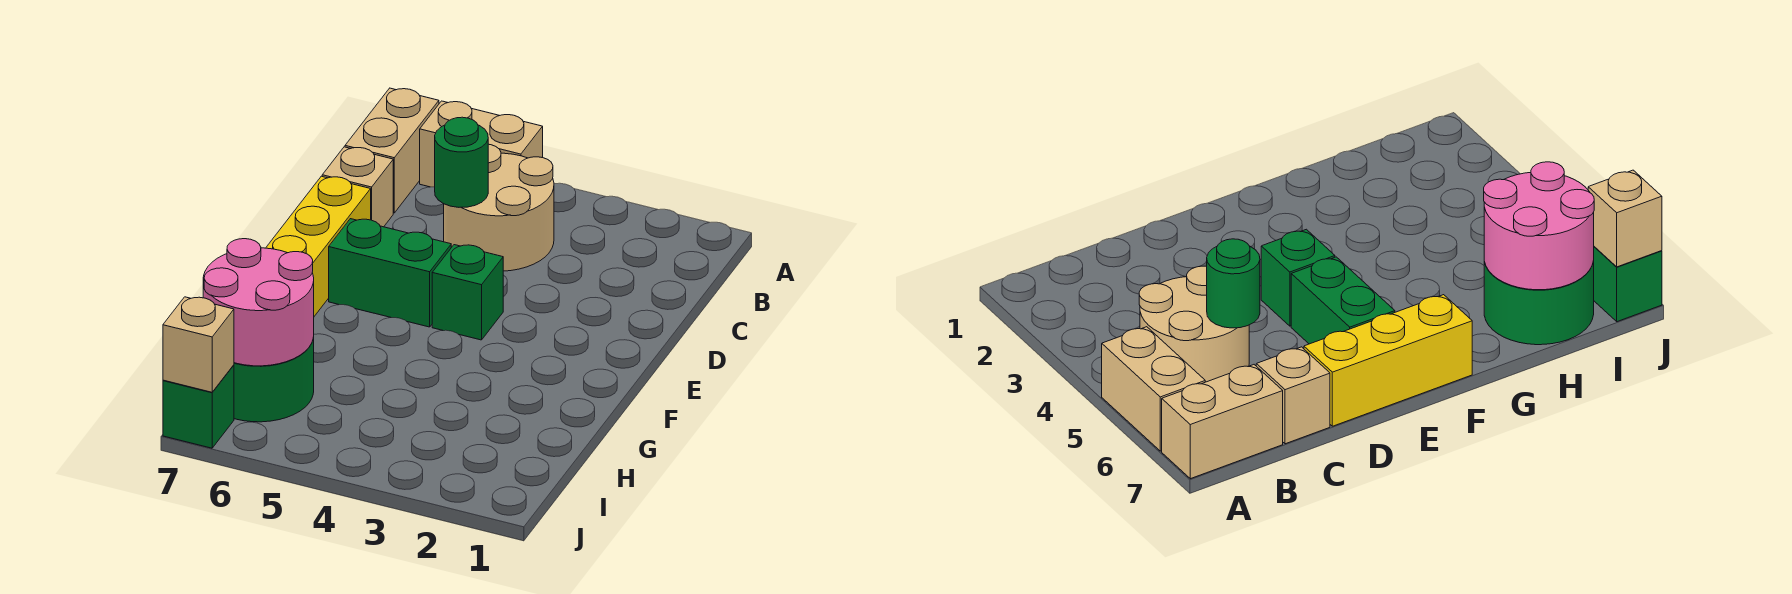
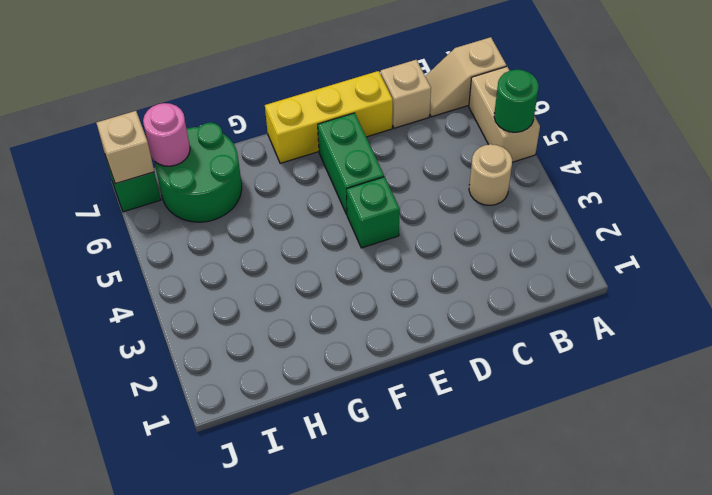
tan 1x2 brick [345,88,439,213] -> tan 1x2 slope [425,37,506,117]
tan 2x2 round brick [444,144,554,271] -> tan 1x1 round brick [469,144,512,206]
green 1x1 round brick [435,117,488,207] -> green 1x1 round brick moved to [494,70,539,132]
pink 2x2 round brick [203,239,314,366] -> pink 1x1 round brick [143,103,190,166]

